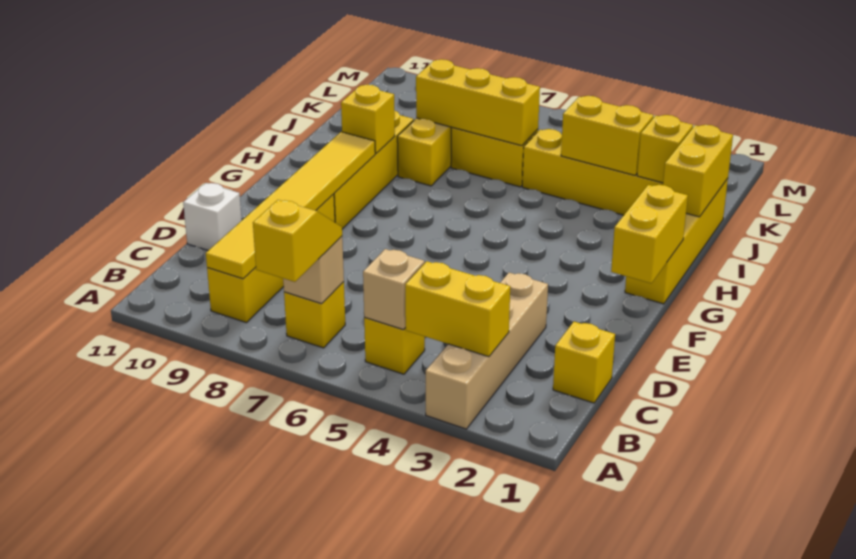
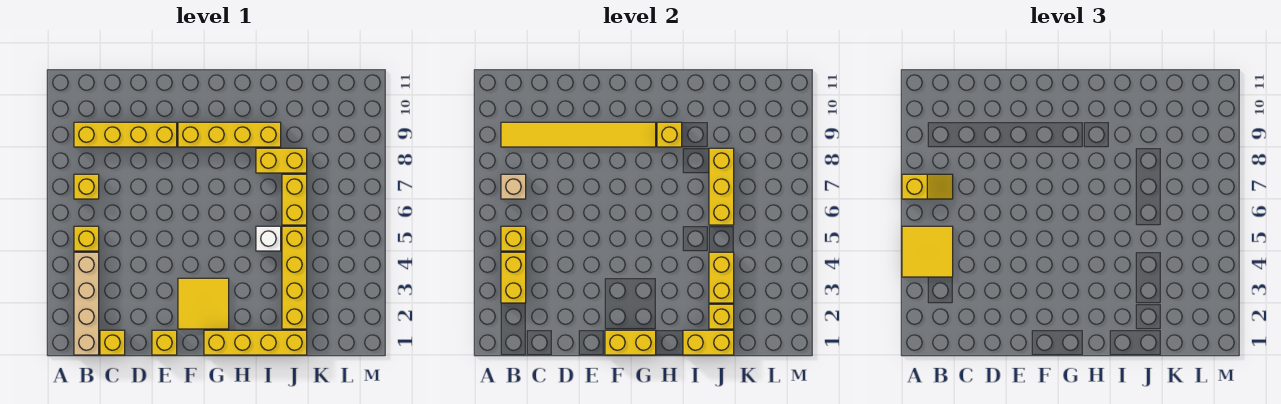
tan 1x4 brick [426,273,548,429] -> tan 1x4 brick turned to [74,252,99,355]
none -> yellow 2x2 tile [902,226,953,277]
tan 1x1 brick [363,249,425,330] -> yellow 1x1 brick [501,226,526,251]
white 1x1 brick [183,183,242,250] -> white 1x1 brick moved to [256,226,281,251]
none -> yellow 1x1 brick [152,330,177,355]
none -> yellow 2x2 tile [178,278,229,329]

